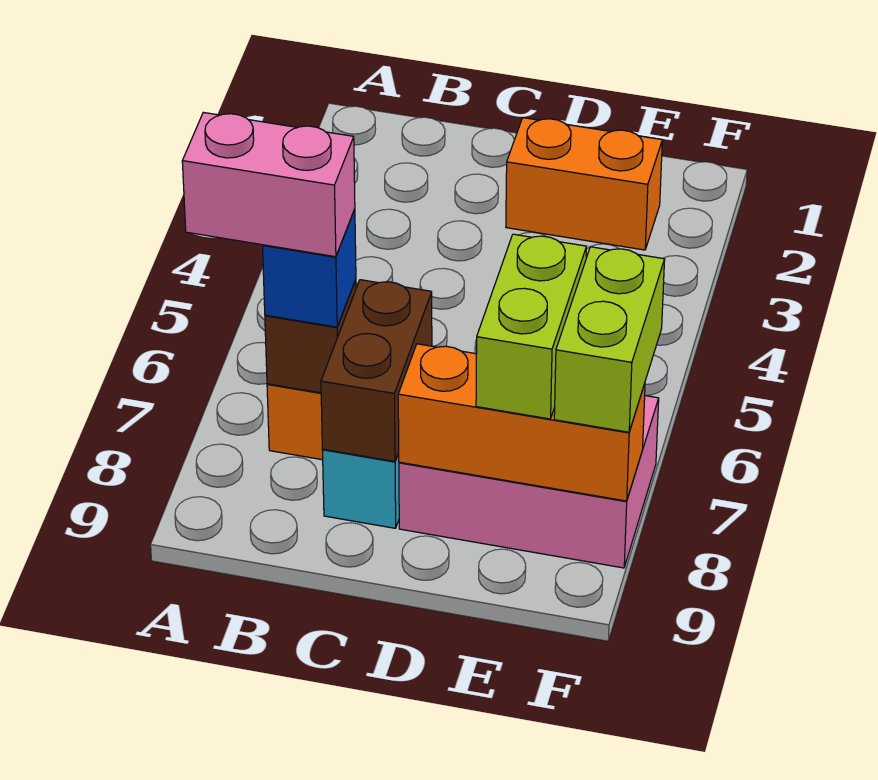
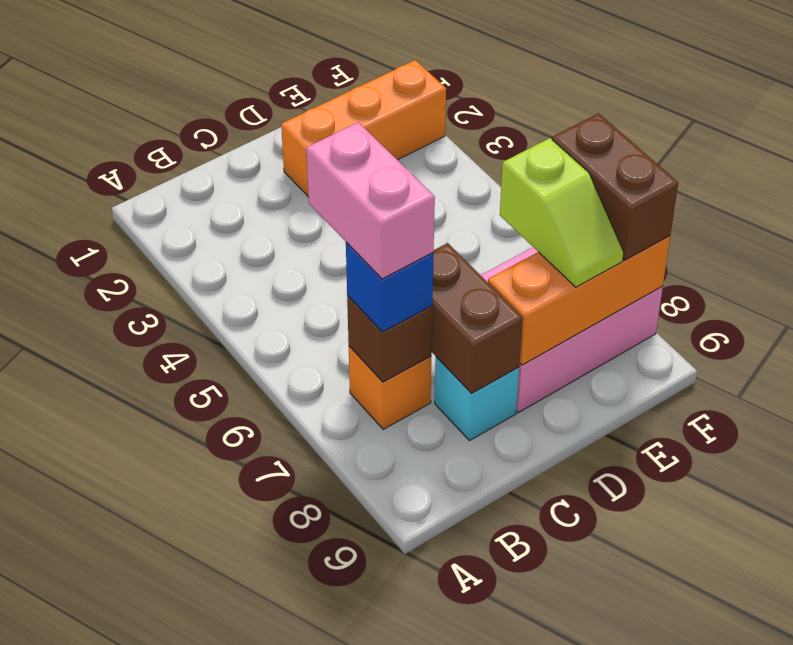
pink 1x2 brick [182,112,355,257] -> pink 1x2 brick turned to [306,122,435,279]
orange 1x2 brick [506,118,662,250] -> orange 1x3 brick [281,60,446,197]
lime 1x2 brick [476,234,587,419] -> lime 1x2 slope [500,138,624,287]
lime 1x2 brick [554,247,665,432] -> brown 1x2 brick [552,113,678,260]

